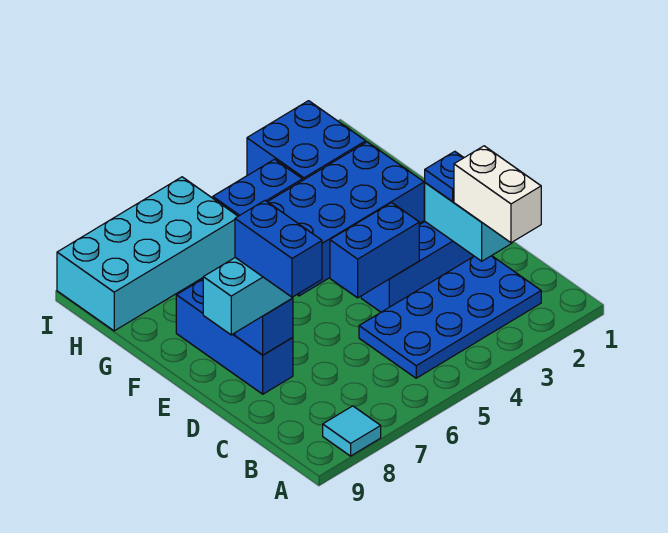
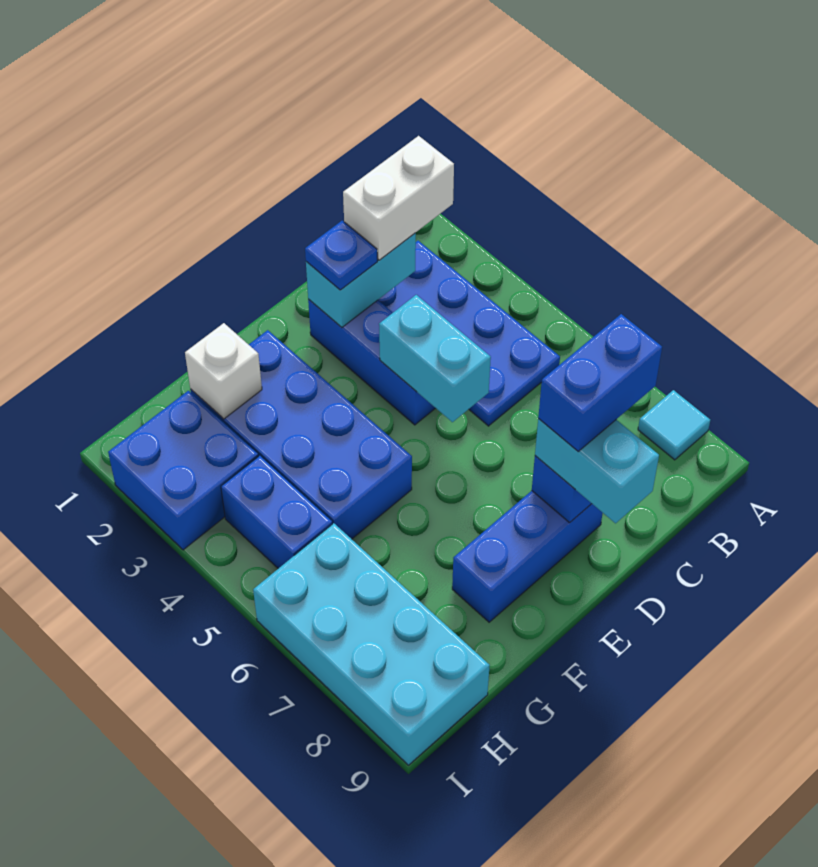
blue 1x2 brick [330,203,419,298] -> cyan 1x2 brick [379,295,491,422]
none -> white 1x1 brick [185,323,262,419]

